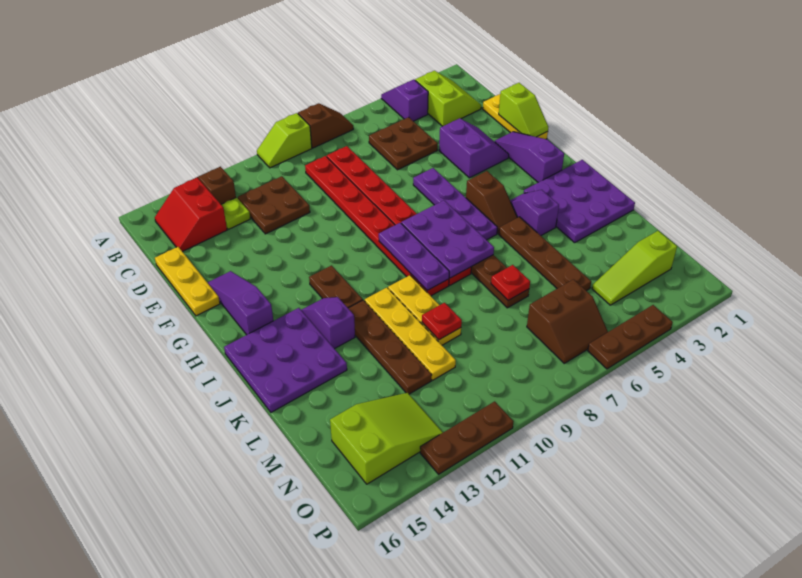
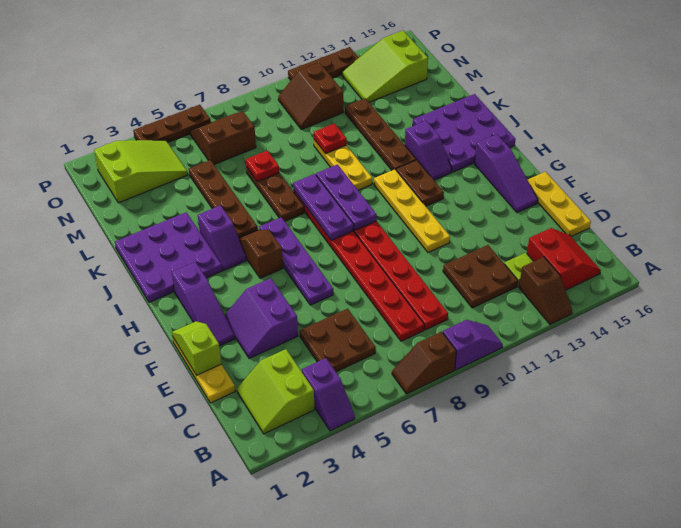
lime 1x2 slope [257,113,312,168] -> purple 1x2 slope [443,320,503,370]
purple 2x3 plate [401,200,494,278] -> purple 1x3 plate [293,174,354,240]
yellow 1x4 plate [365,288,456,380] -> yellow 1x4 plate moved to [374,169,450,252]
lime 1x3 slope [592,231,677,305] -> lime 2x3 slope [94,140,188,203]
none -> brown 2x2 slope [278,63,343,129]

